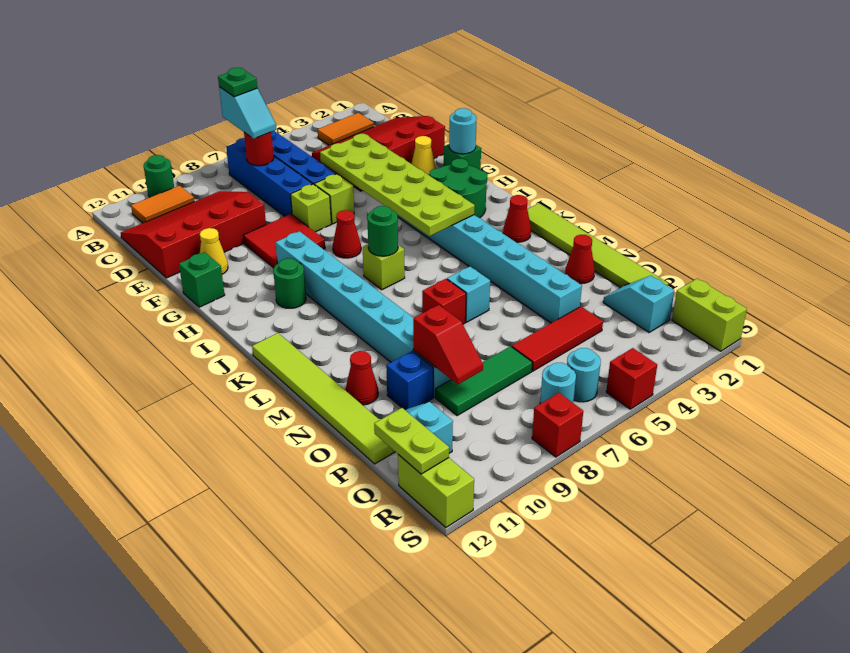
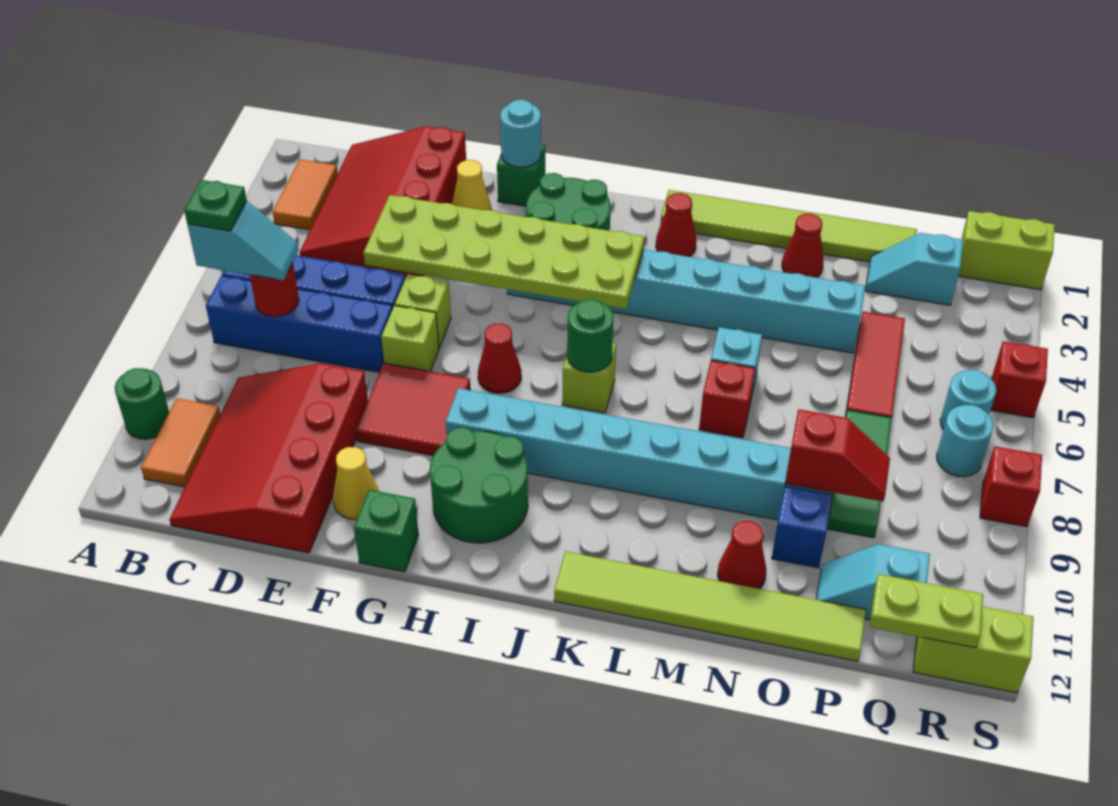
green 1x1 round brick [273,258,306,308] -> green 2x2 round brick [430,427,528,543]

